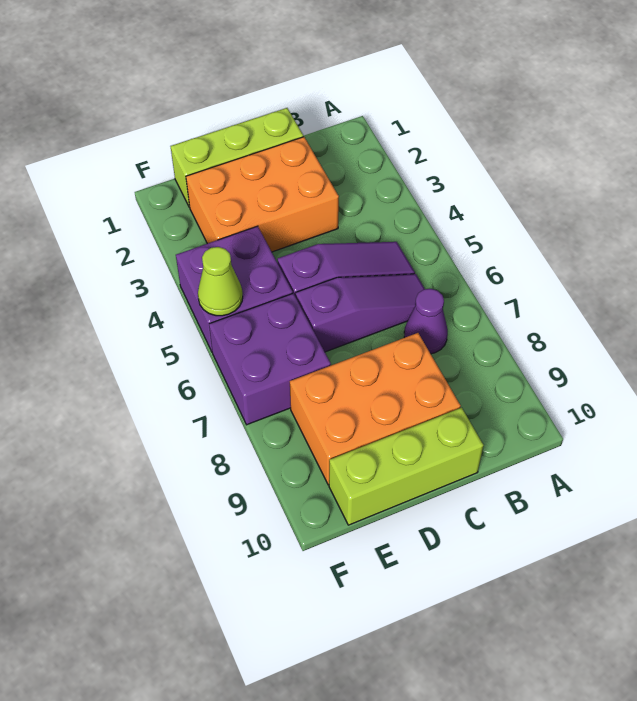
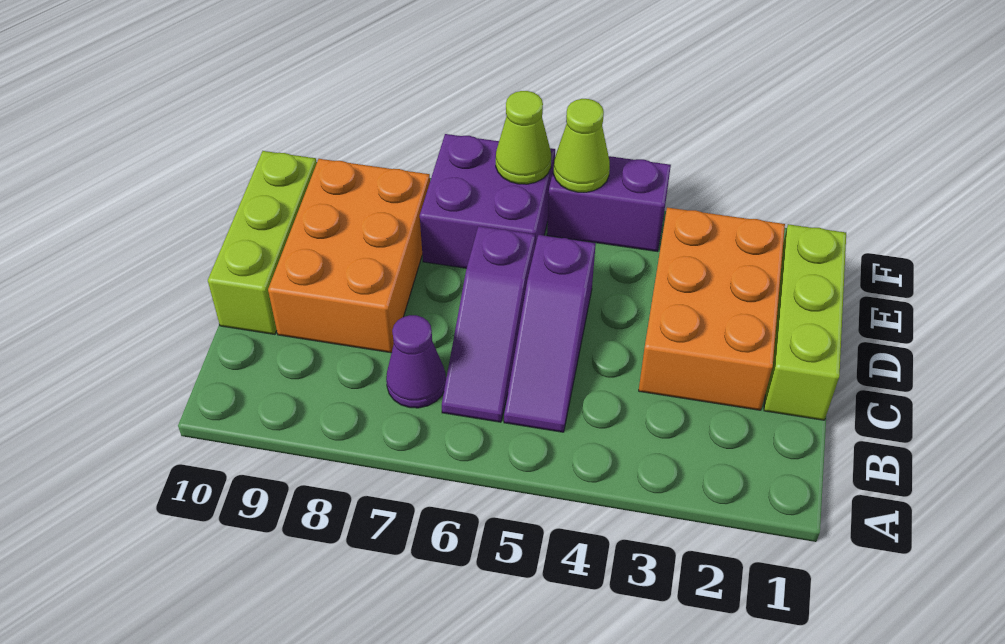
purple 2x2 brick [176,226,293,351] -> purple 1x2 brick [547,156,671,252]
none -> lime 1x1 cone [496,91,551,184]

